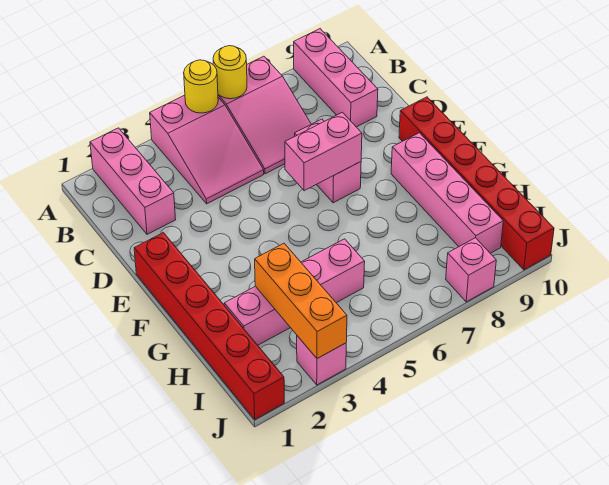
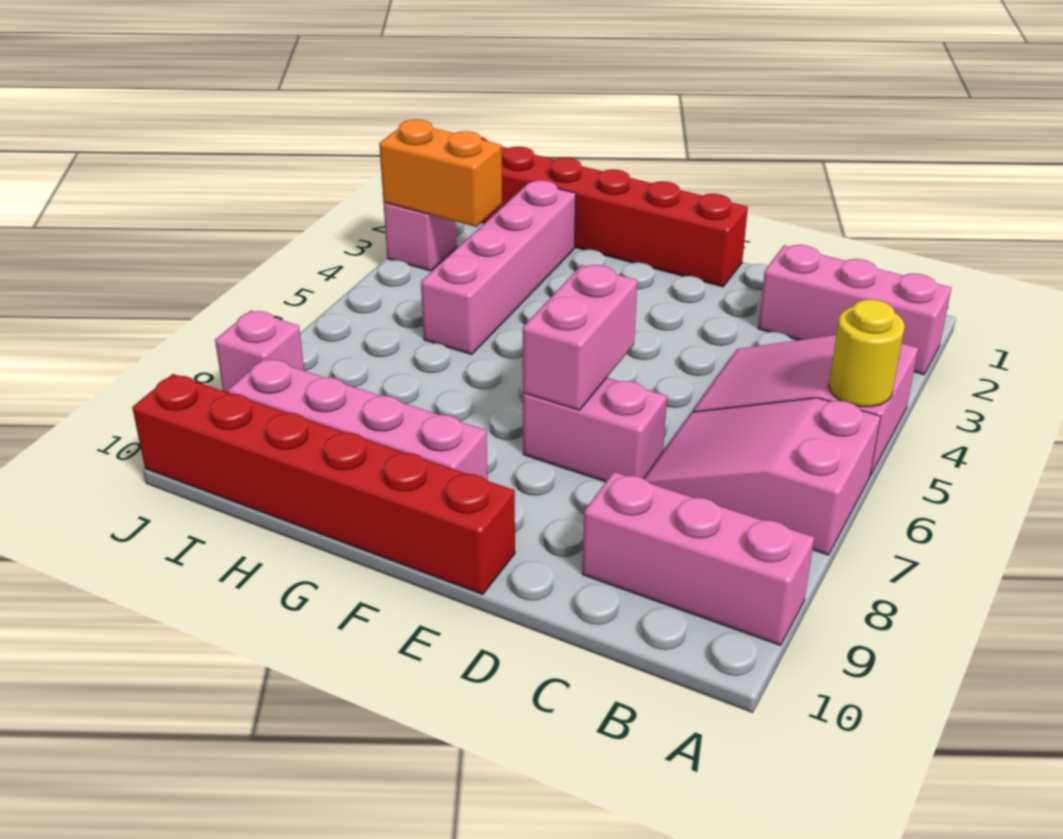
yellow 1x1 round brick [213,46,247,99] -> none
orange 1x3 brick [255,243,347,359] -> orange 1x2 brick [379,120,502,227]

